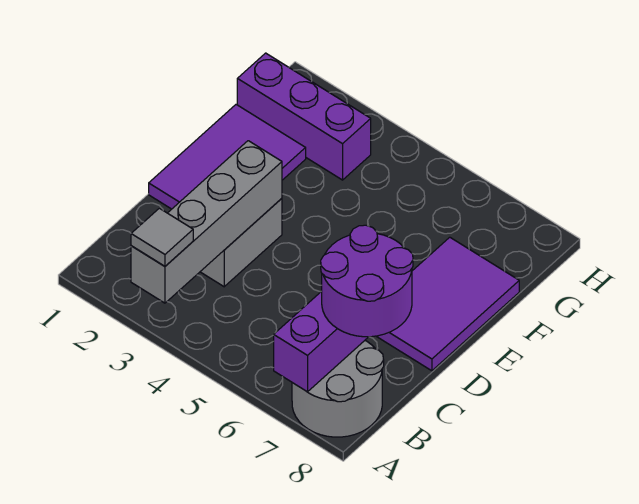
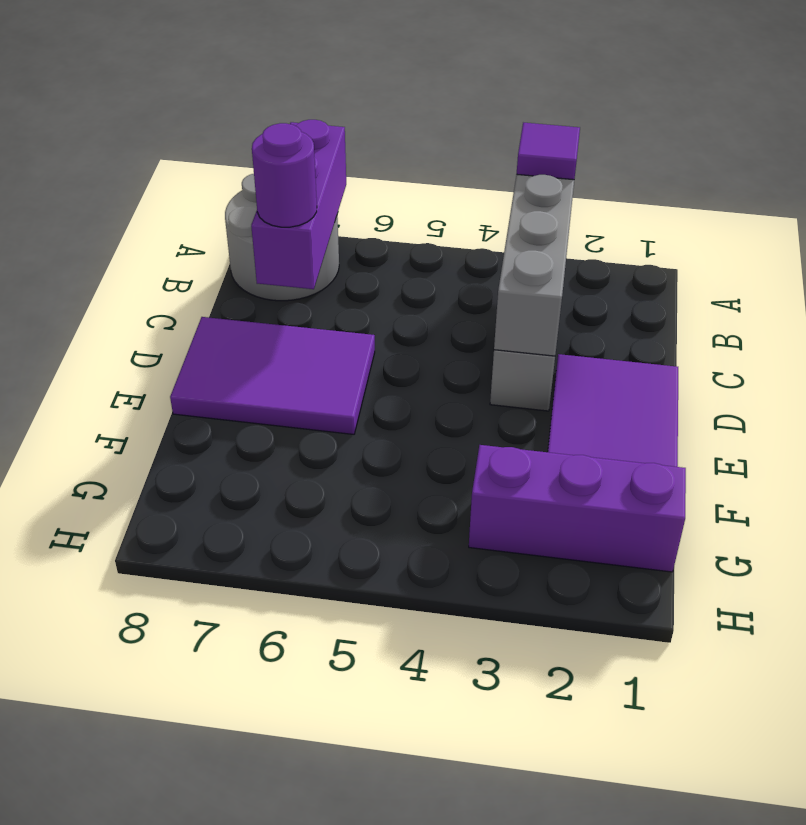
grey 1x1 tile [131,208,193,266] -> purple 1x1 tile [517,123,580,180]
purple 2x2 round brick [321,225,413,337] -> purple 1x1 round brick [252,123,317,227]
purple 2x3 tile [376,237,519,371] -> purple 2x3 tile turned to [170,317,375,434]

